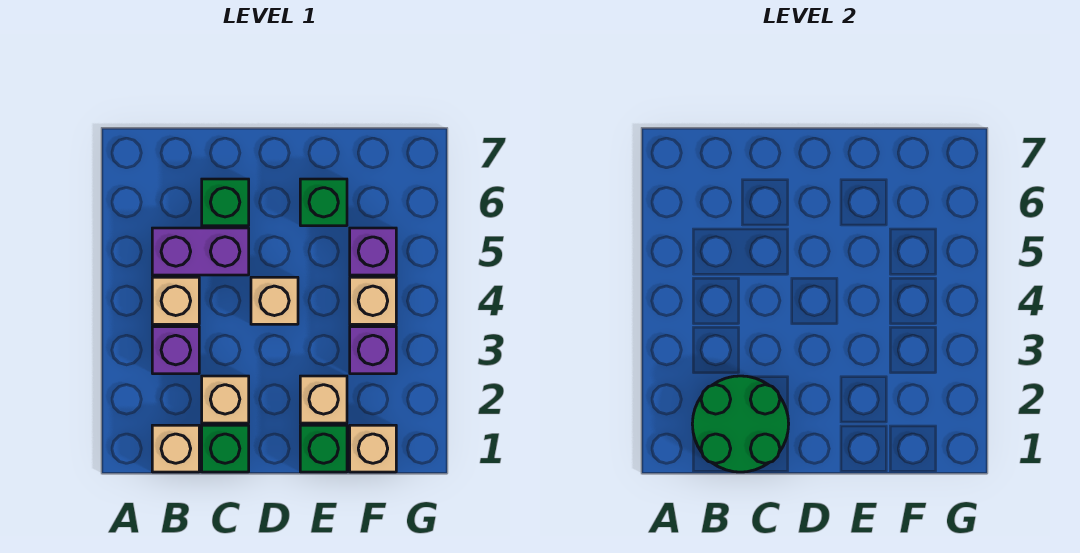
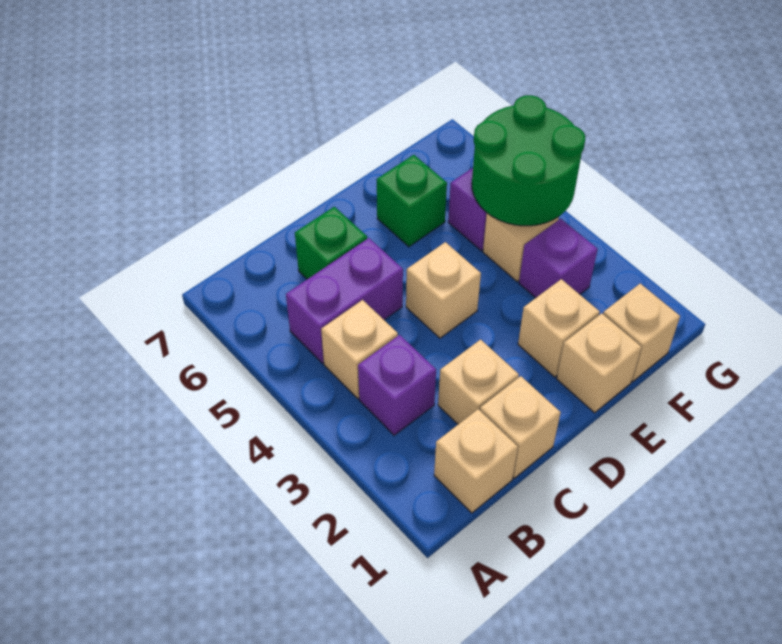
green 2x2 round brick [692,376,789,472] -> green 2x2 round brick moved to [472,95,585,226]
green 1x1 brick [202,425,249,472] -> tan 1x1 brick [480,376,561,478]
green 1x1 brick [300,425,347,472] -> tan 1x1 brick [557,313,642,413]

